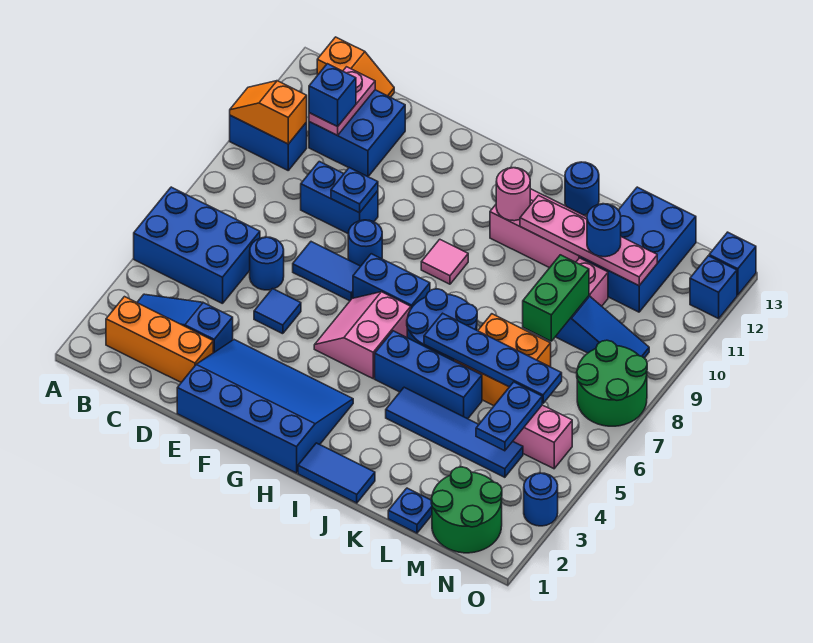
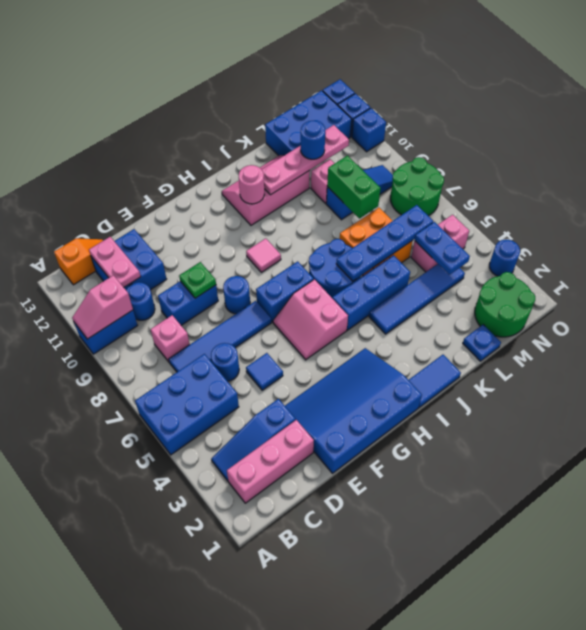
orange 1x2 slope [230,81,307,144] -> pink 1x2 slope [72,275,133,339]
orange 1x3 brick [106,297,213,382] -> pink 1x3 brick [227,420,314,503]
none -> pink 1x1 brick [151,315,190,362]
blue 1x1 brick [309,64,356,127] -> blue 1x1 brick moved to [352,108,386,152]
blue 1x2 tile [293,242,361,301] -> blue 1x4 tile [169,301,271,372]
blue 1x1 plate [331,168,378,213] -> green 1x1 plate [179,262,216,298]
blue 1x1 round brick [565,162,599,215] -> blue 1x1 round brick moved to [126,282,155,320]
blue 2x3 brick [580,187,696,312] -> blue 2x3 brick turned to [265,90,352,156]

